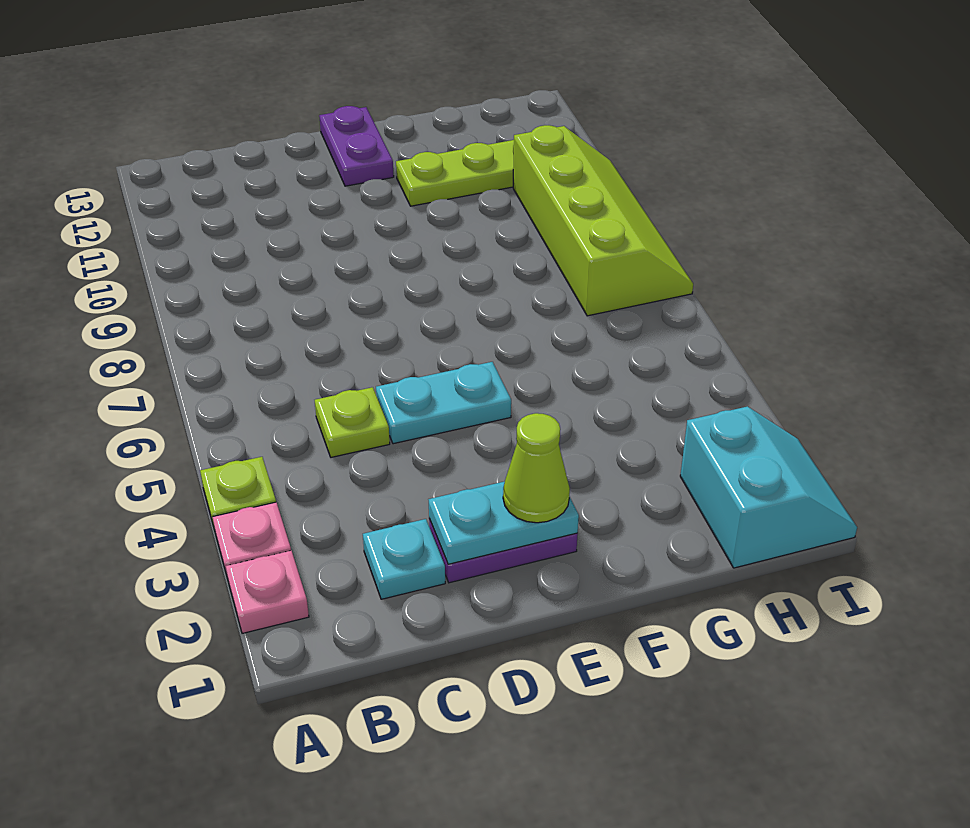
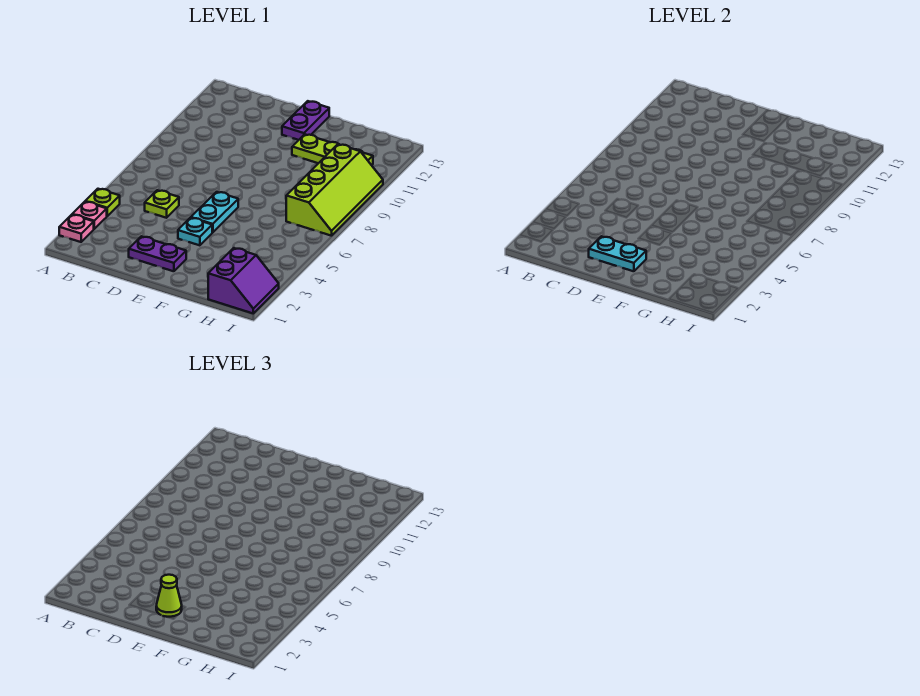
cyan 1x1 plate [363,519,445,599] -> cyan 1x1 plate moved to [178,218,212,245]
cyan 1x2 plate [376,362,511,444] -> cyan 1x2 plate turned to [191,192,238,232]
cyan 2x2 slope [680,406,857,568] -> purple 2x2 slope [208,248,279,313]

